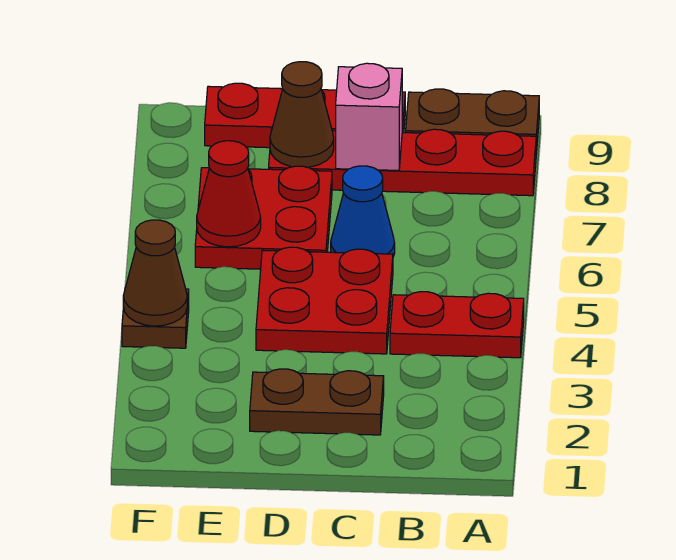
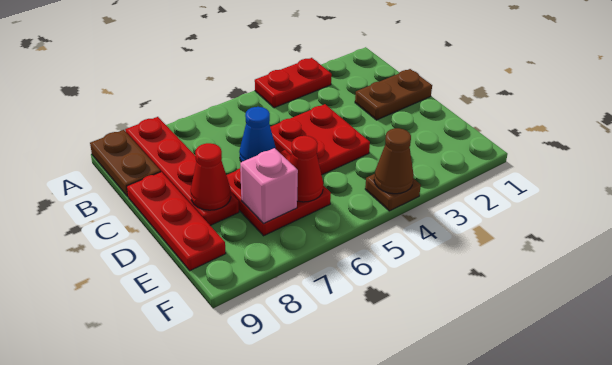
red 1x2 plate [390,292,524,358] -> red 1x2 plate turned to [255,58,332,108]
brown 1x2 plate [250,369,384,435] -> brown 1x2 plate turned to [355,69,432,120]
pink 1x1 brick [336,63,402,170] -> pink 1x1 brick moved to [240,148,298,223]
brown 1x1 cone [270,62,334,167] -> red 1x1 cone [191,143,231,210]

